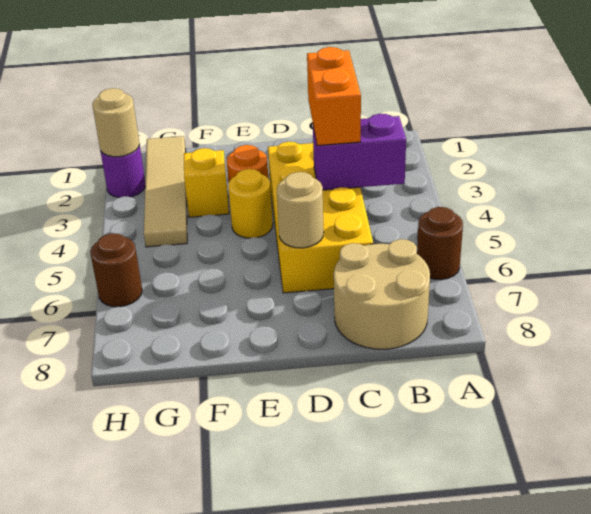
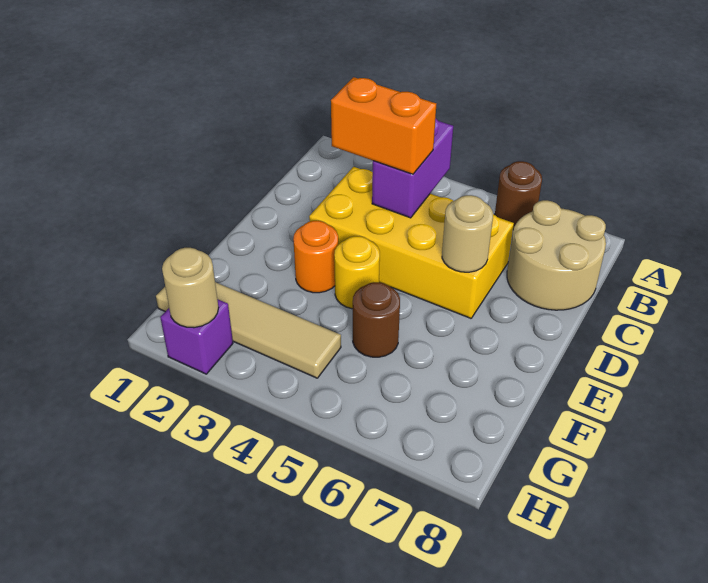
yellow 1x1 brick [184,148,229,217] -> none
purple 1x1 round brick [100,145,145,198] -> purple 1x1 brick [160,299,233,374]
brown 1x1 round brick [90,233,142,307] -> brown 1x1 round brick moved to [353,282,400,357]

